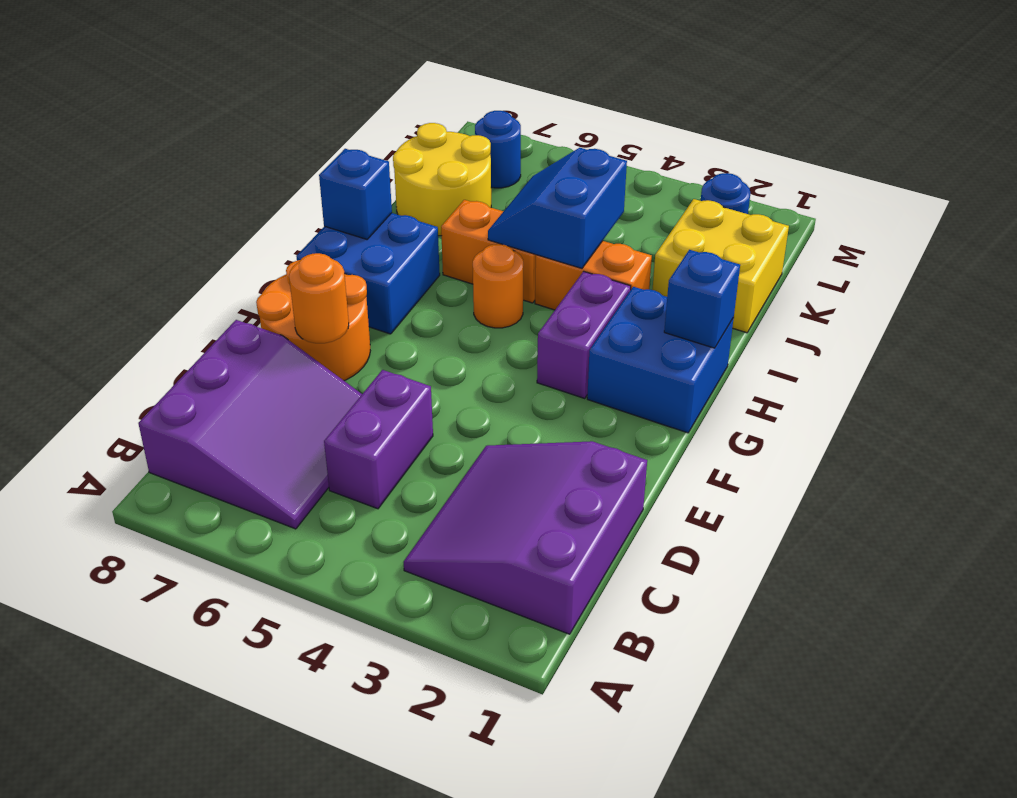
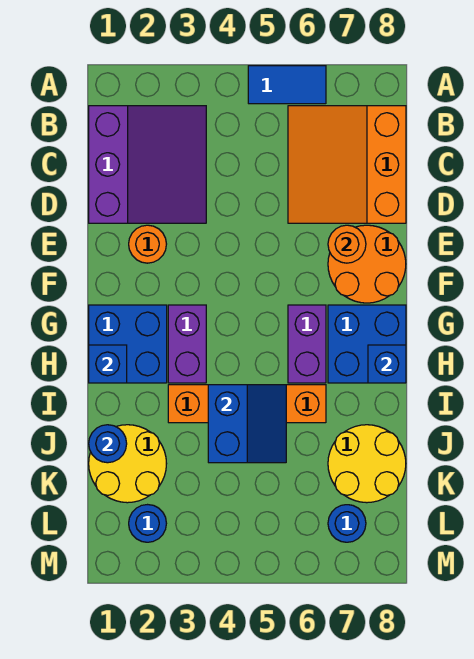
none -> blue 1x2 tile [248,66,326,104]
purple 3x3 slope [138,320,362,529] -> orange 3x3 slope [288,106,406,223]
purple 1x2 brick [324,370,433,509] -> purple 1x2 brick moved to [288,305,326,383]
orange 1x1 round brick [473,244,523,328] -> orange 1x1 round brick moved to [129,225,166,263]
yellow 2x2 brick [652,199,789,333] -> yellow 2x2 round brick [89,425,167,503]
none -> blue 1x1 round brick [89,425,127,463]

